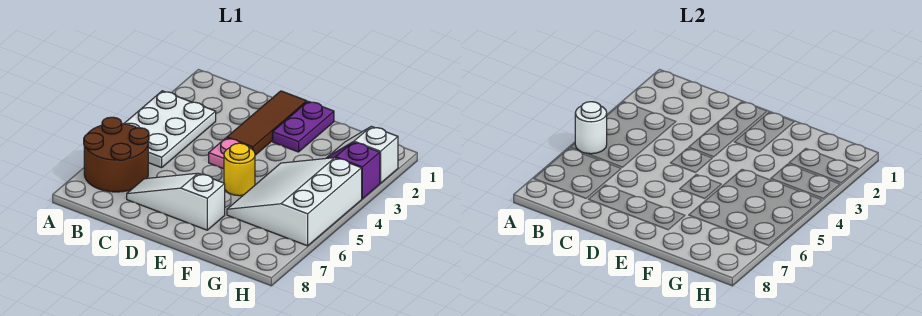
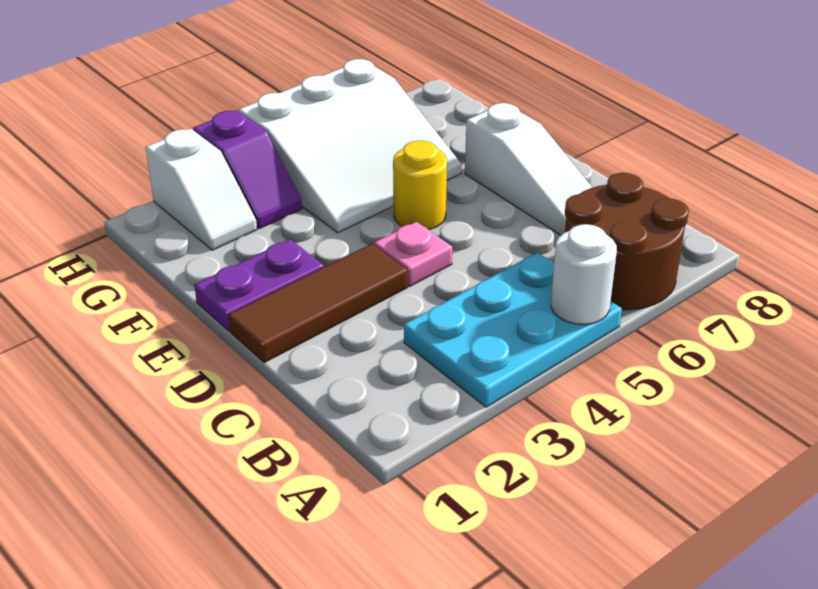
white 2x3 plate [124,91,216,168] -> cyan 2x3 plate [404,252,622,407]

